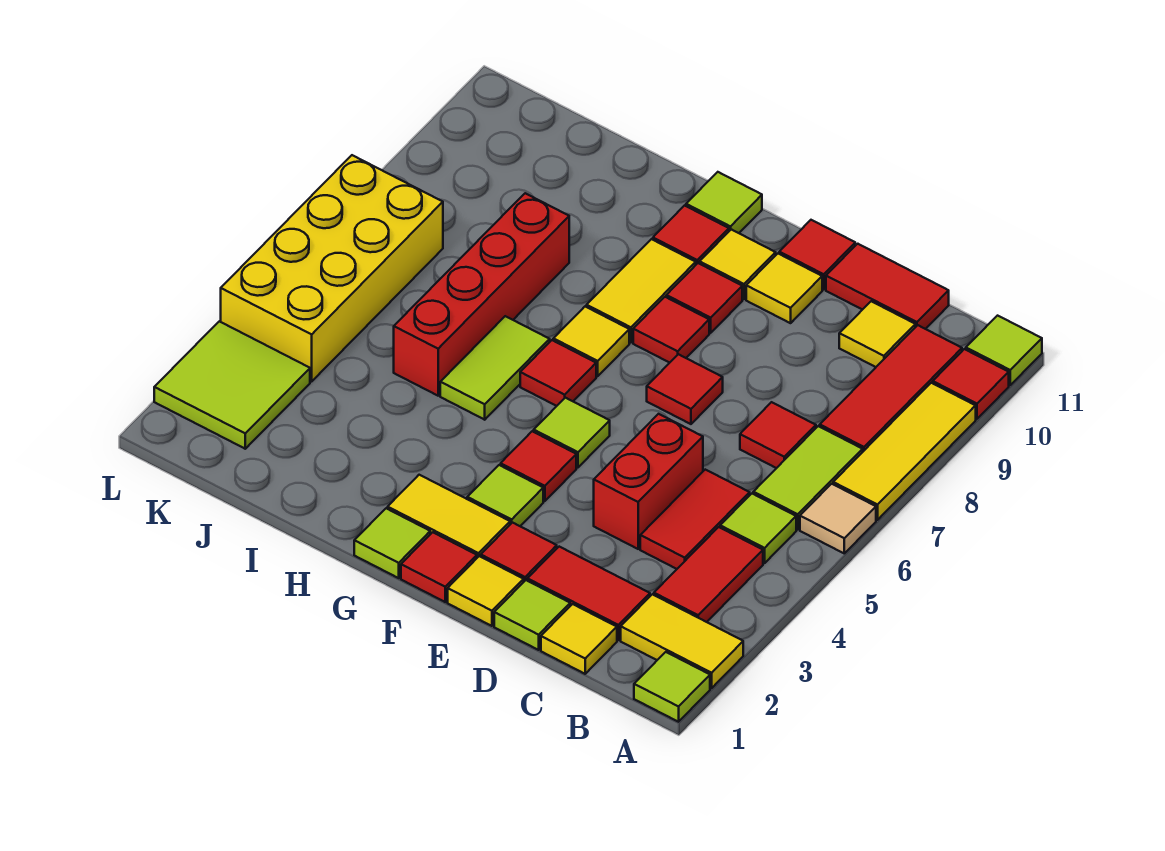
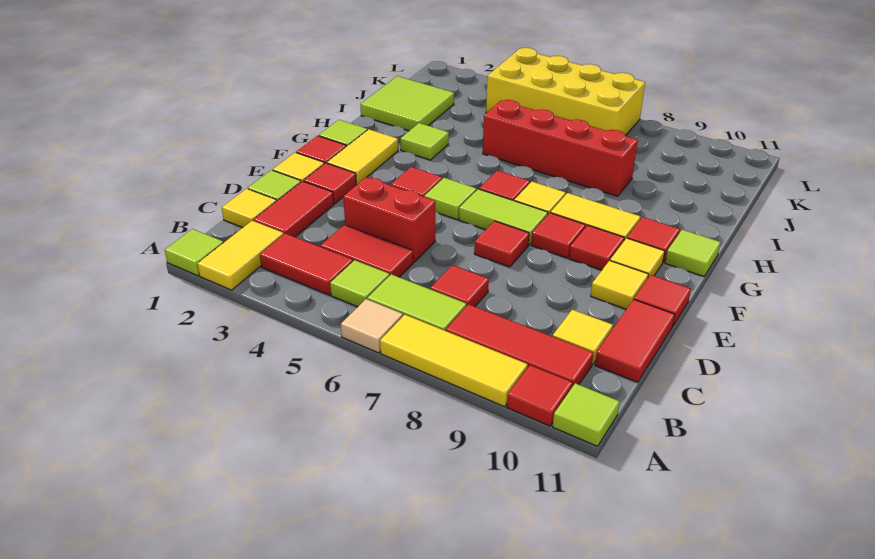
lime 1x1 tile [467,465,543,526] -> lime 1x1 tile moved to [400,123,449,160]
lime 1x2 tile [440,316,550,420] -> lime 1x2 tile moved to [459,189,548,245]
lime 2x2 tile [154,321,310,449] -> lime 2x2 tile moved to [360,76,454,131]

